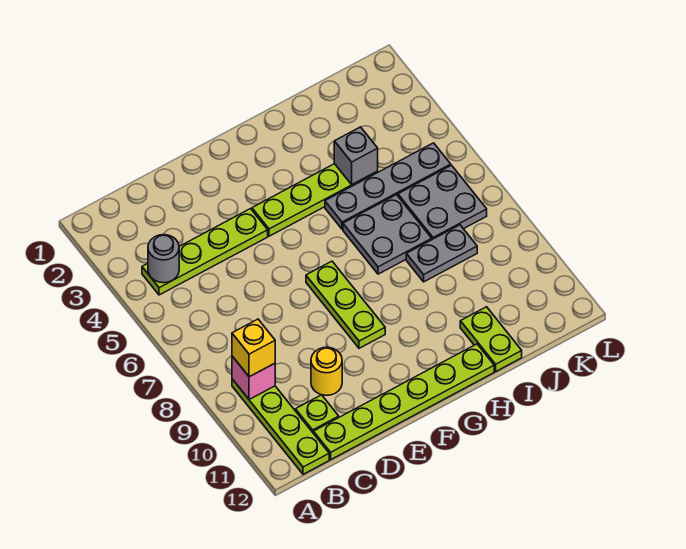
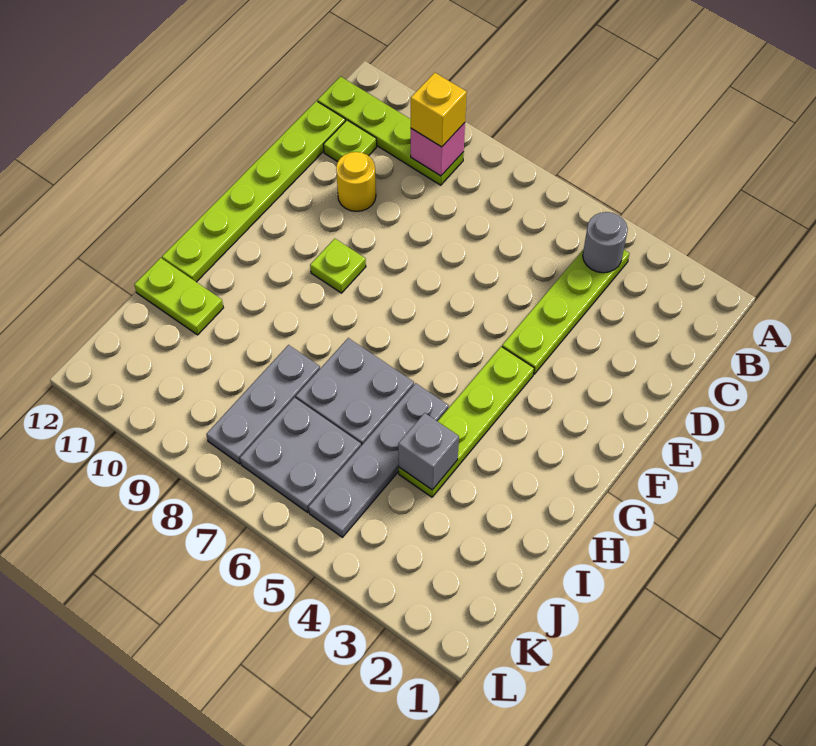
lime 1x3 plate [306,261,385,348] -> lime 1x1 plate [310,239,366,293]
grey 1x2 plate [406,225,477,282] -> grey 1x3 plate [206,345,320,464]

